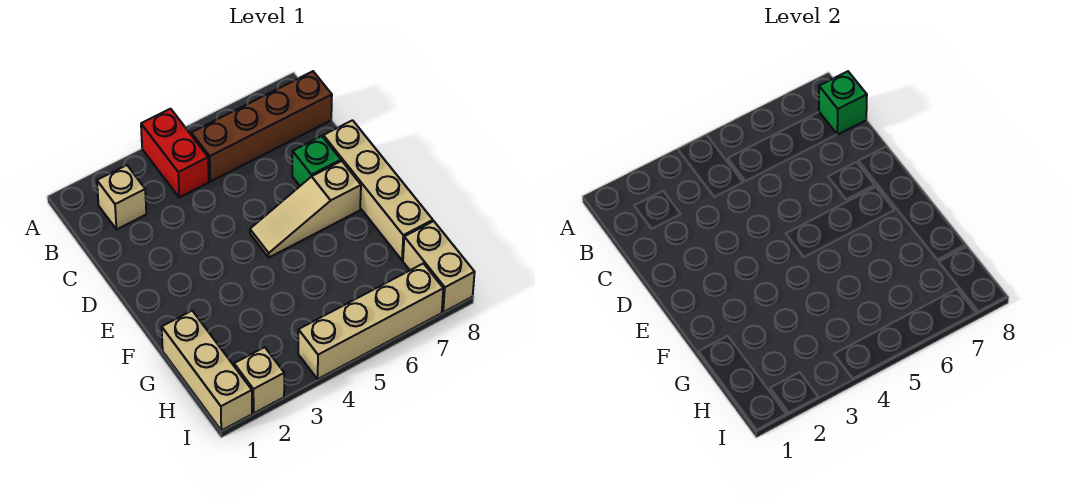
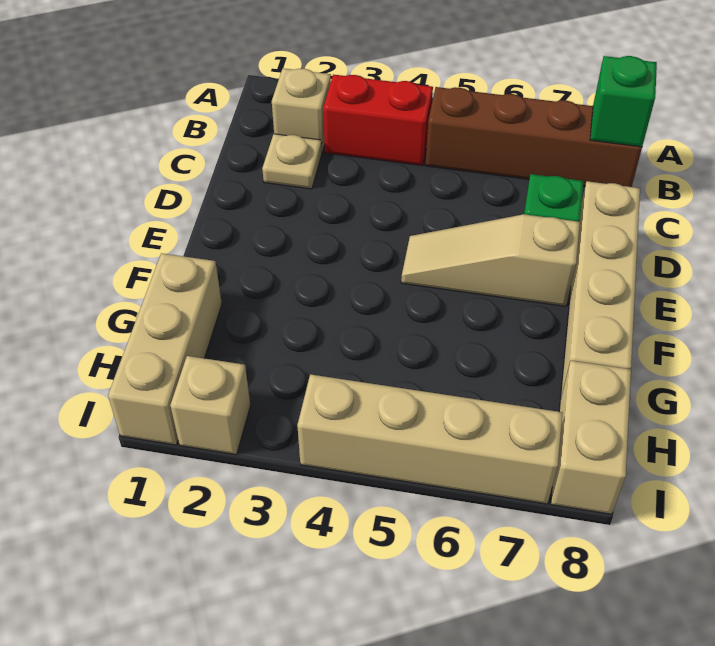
red 1x2 brick [141,109,209,198] -> red 1x2 brick turned to [323,75,433,166]
none -> tan 1x1 plate [262,134,322,189]

